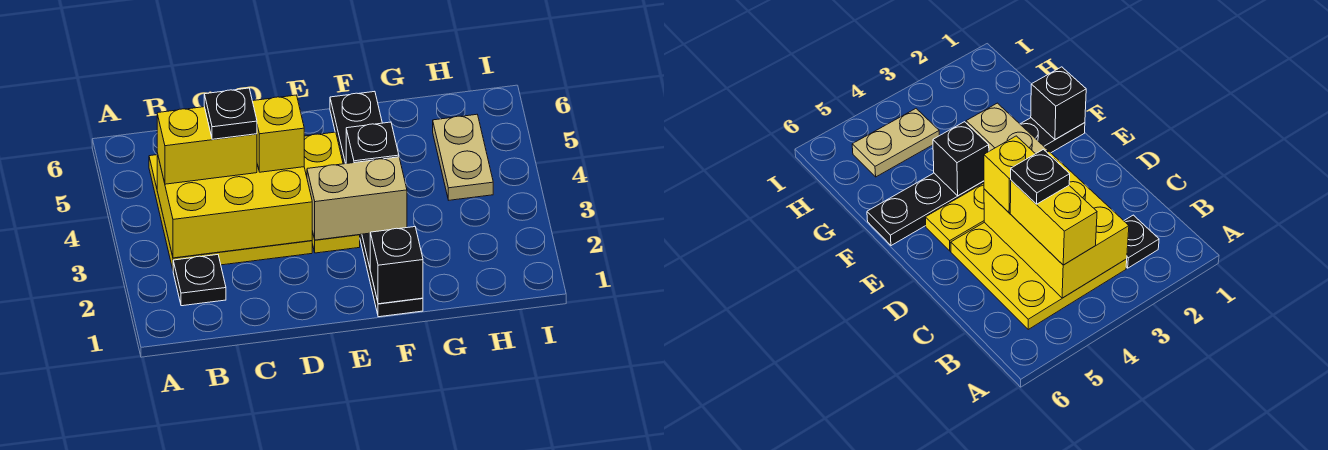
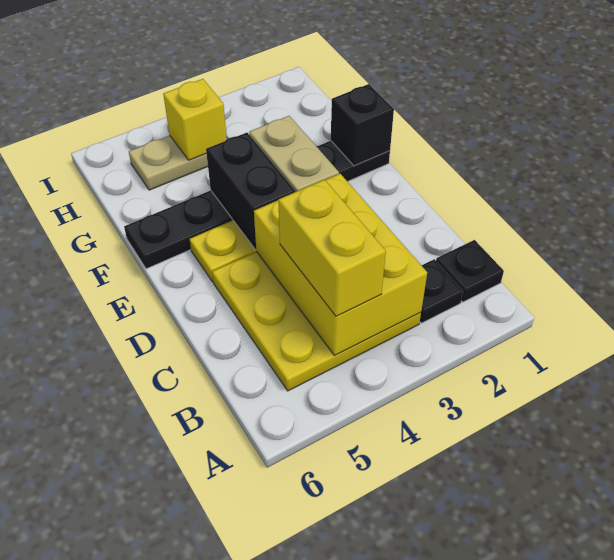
black 1x1 plate [204,88,257,139] -> black 1x1 plate moved to [436,240,504,302]
yellow 1x1 brick [253,95,304,172] -> yellow 1x1 brick moved to [163,79,227,160]
black 1x1 brick [346,122,399,164] -> black 1x2 brick [206,133,295,250]

